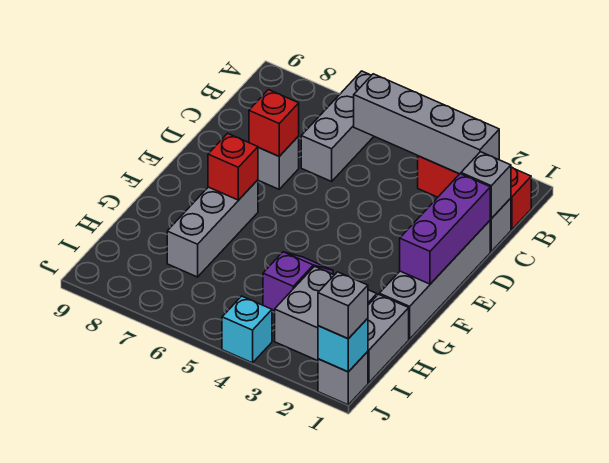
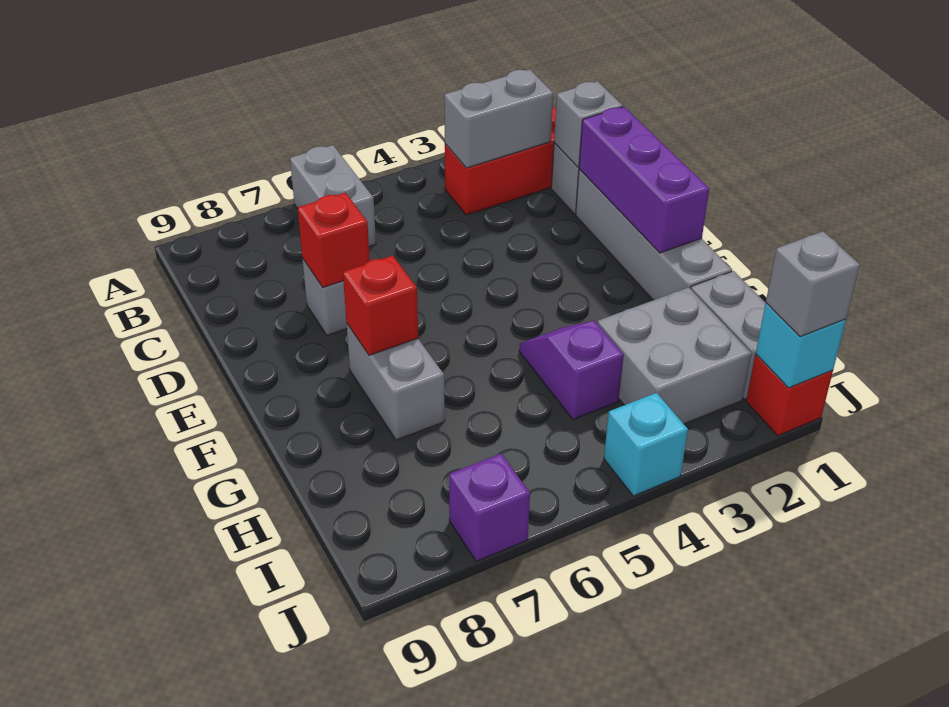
grey 1x3 brick [301,71,374,181] -> grey 1x2 brick [290,145,376,246]
grey 1x4 brick [354,74,499,174] -> grey 1x2 brick [444,69,553,168]
grey 1x3 brick [167,180,258,277] -> grey 1x2 brick [347,324,445,440]
grey 1x1 brick [318,351,368,405] -> red 1x1 brick [746,354,833,436]
none -> purple 1x1 brick [449,454,530,561]

